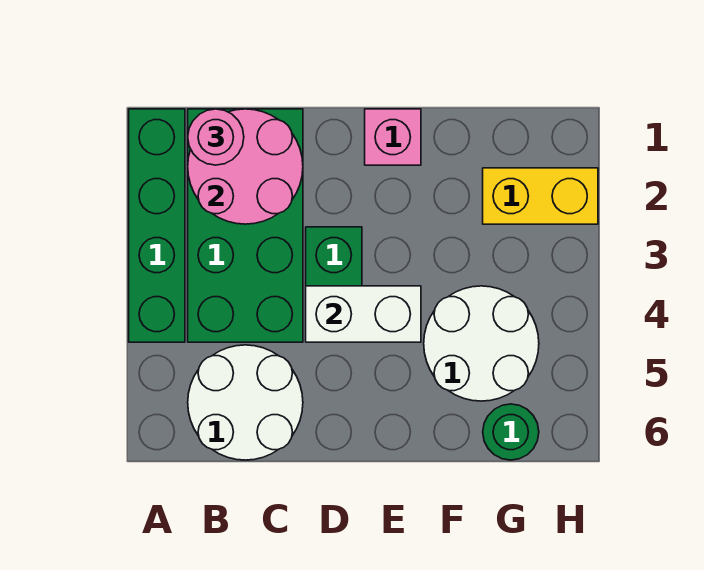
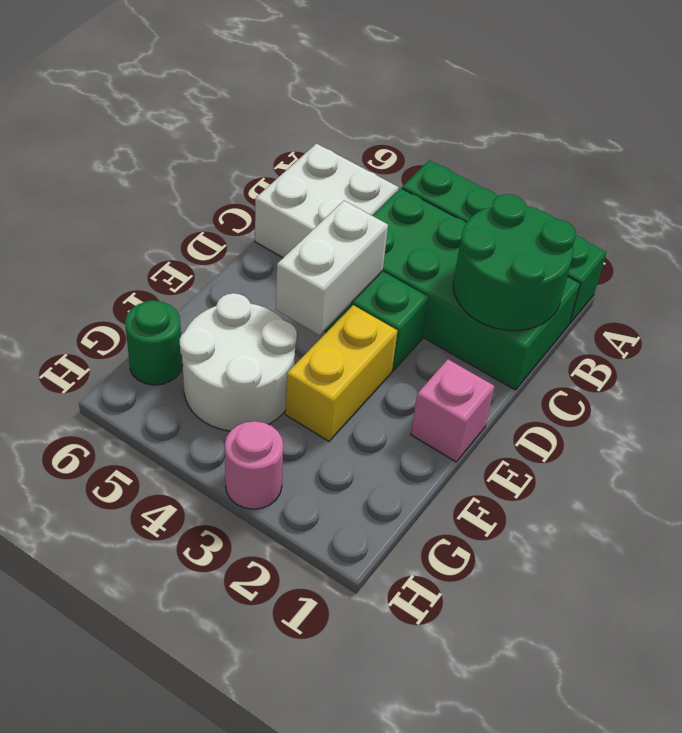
pink 2x2 round brick [188,109,303,224] -> green 2x2 round brick [453,194,576,331]
pink 1x1 round brick [188,109,244,165] -> pink 1x1 round brick moved to [225,421,283,509]
white 2x2 round brick [188,345,303,460] -> white 2x2 brick [255,144,399,258]
yellow 1x2 brick [483,168,598,224] -> yellow 1x2 brick moved to [285,305,397,441]

